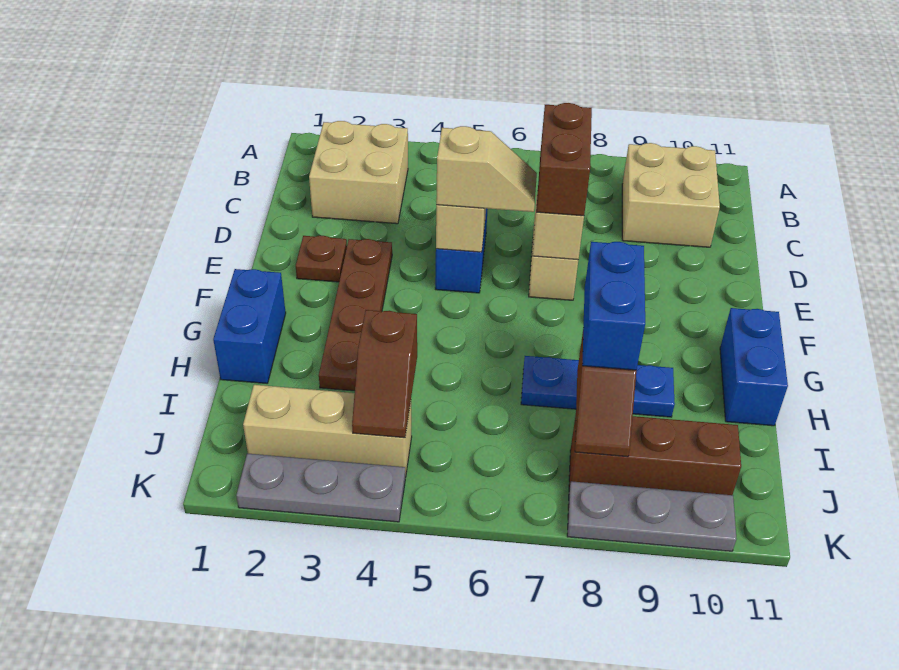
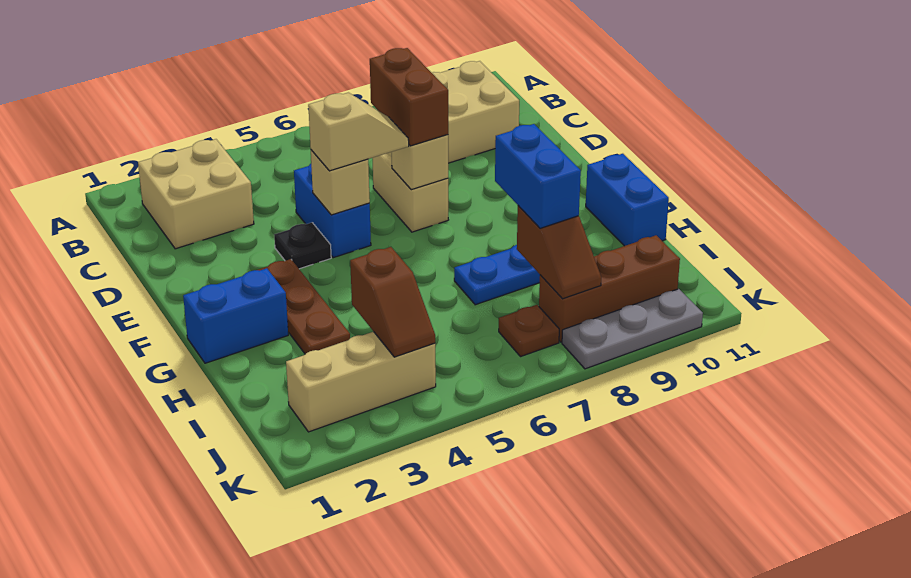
brown 1x1 plate [296,236,347,282] -> brown 1x1 plate moved to [499,305,559,357]
brown 1x4 plate [319,239,392,391] -> brown 1x3 plate [258,259,350,354]
none -> black 1x1 plate [274,223,331,269]
blue 1x2 brick [213,269,286,383] -> blue 1x2 brick turned to [183,268,288,363]
grey 1x3 plate [236,453,405,522] -> none

